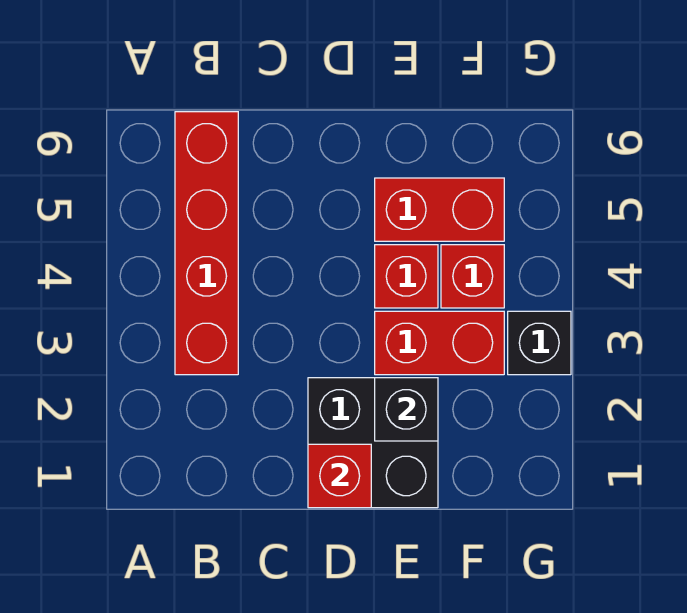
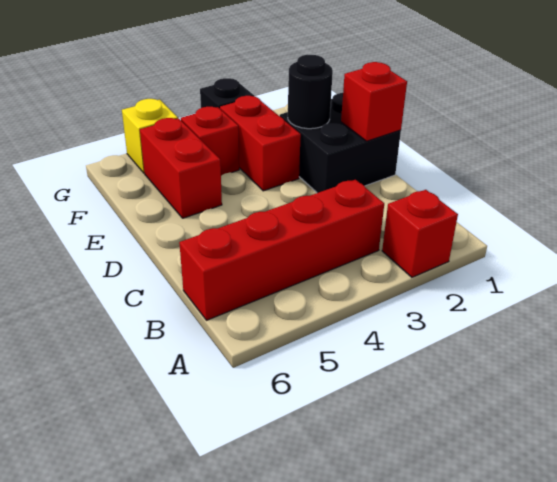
black 1x1 brick [375,378,438,441] -> black 1x1 round brick [288,55,333,129]
red 1x1 brick [375,245,438,308] -> red 1x1 brick moved to [382,190,458,277]
none -> yellow 1x1 brick [122,99,178,173]

